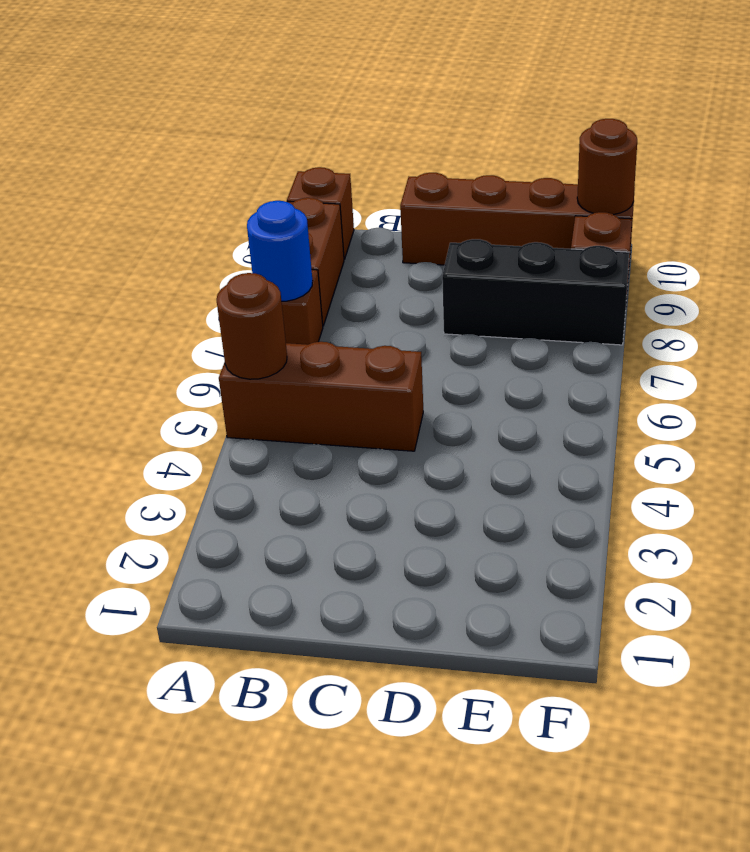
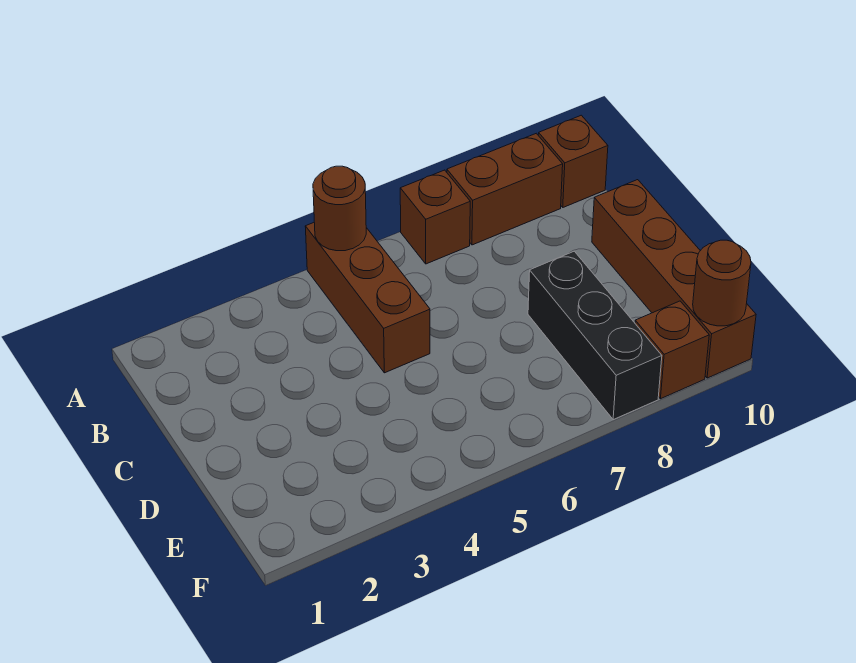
blue 1x1 round brick [247,201,312,301] -> none

